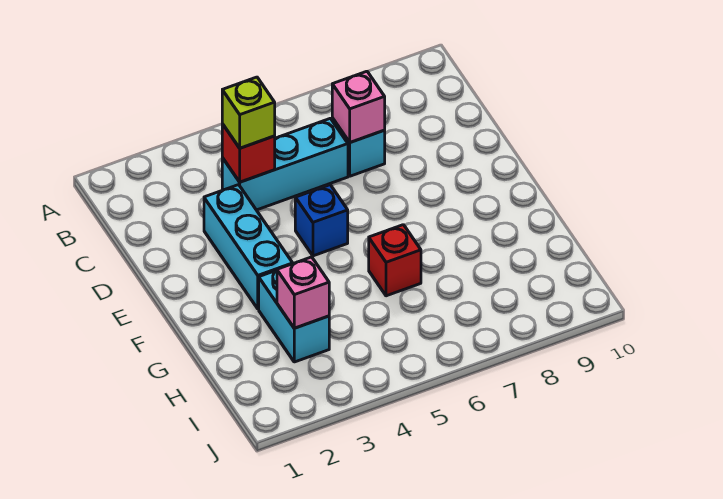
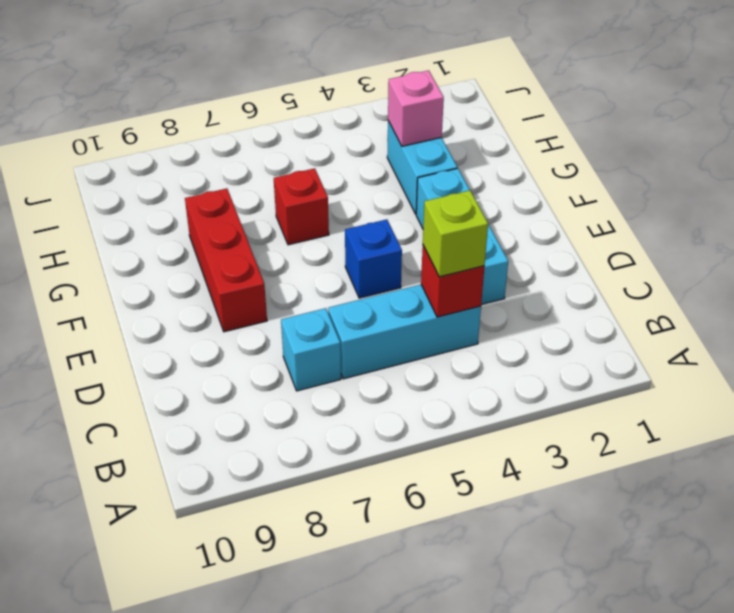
pink 1x1 brick [332,71,385,142] -> none
none -> red 1x3 brick [185,188,267,332]

